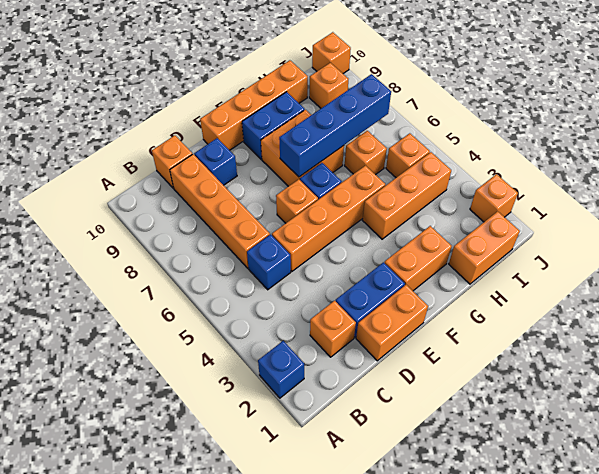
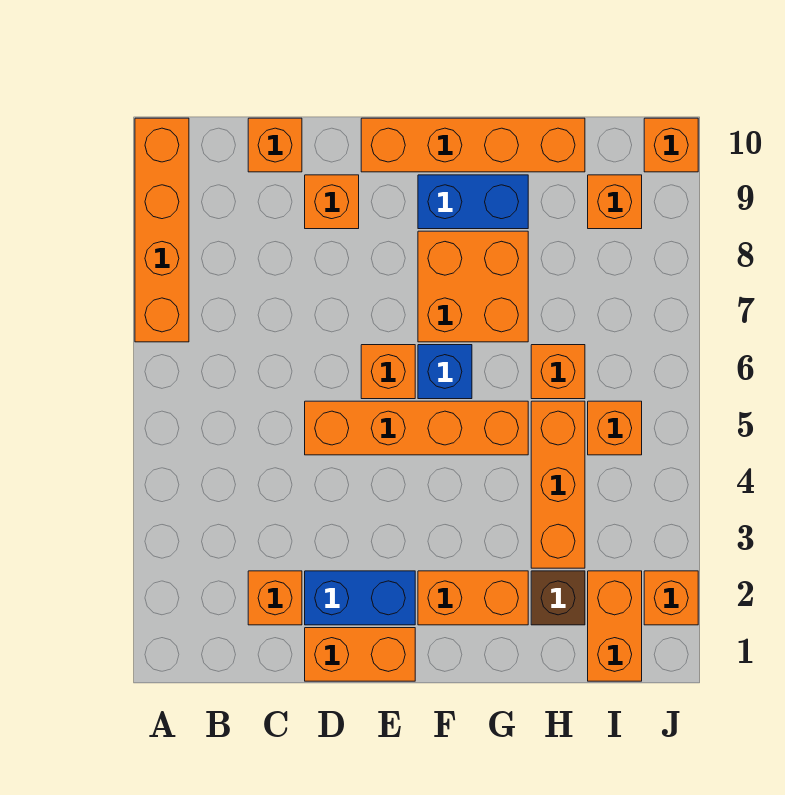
blue 1x1 brick [258,341,304,398] -> none
blue 1x1 brick [247,234,291,290] -> none
orange 1x4 brick [170,154,270,268] -> orange 1x4 brick moved to [135,118,189,342]
blue 1x1 brick [194,138,237,185] -> orange 1x1 brick [305,175,359,229]
blue 1x4 brick [279,74,391,177] -> none
orange 1x3 brick [362,152,451,239] -> orange 1x3 brick turned to [531,401,585,568]
orange 1x2 brick [449,211,520,284] -> orange 1x2 brick turned to [588,571,642,681]
none -> brown 1x1 brick [531,571,585,625]

